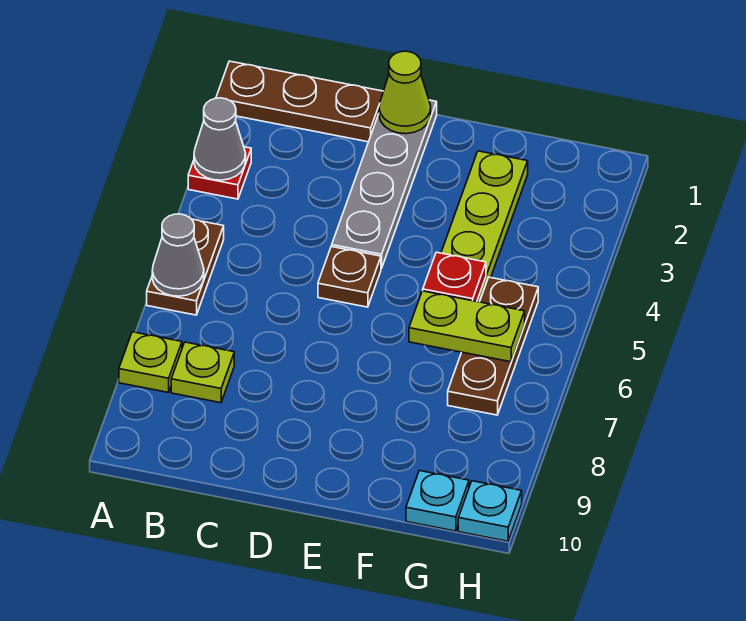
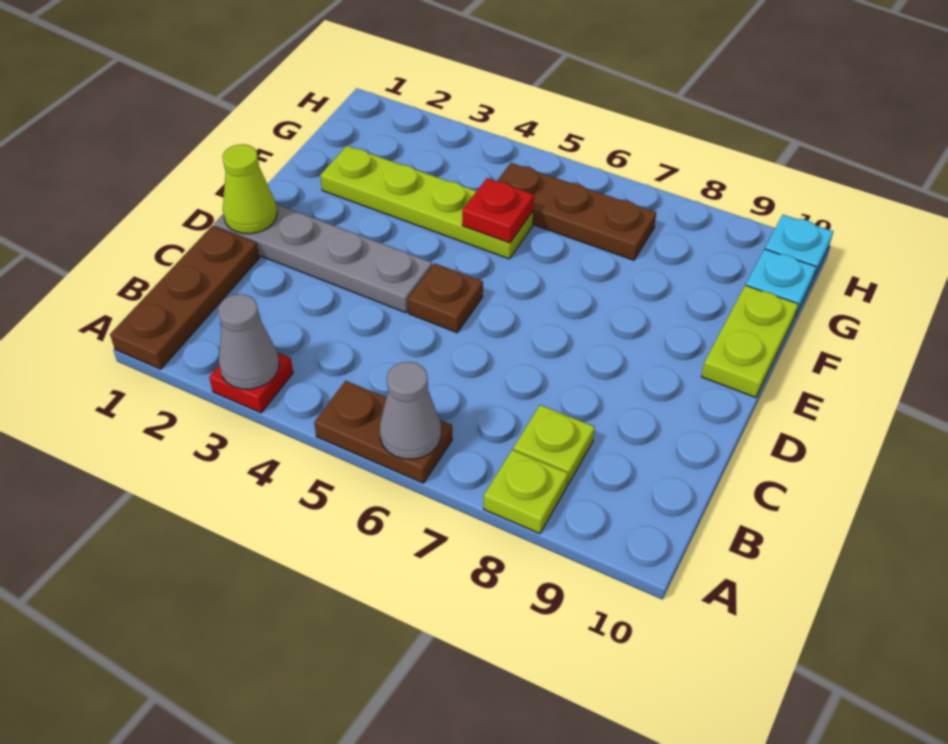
lime 1x2 plate [409,291,525,362] -> lime 1x2 plate moved to [701,285,798,397]

